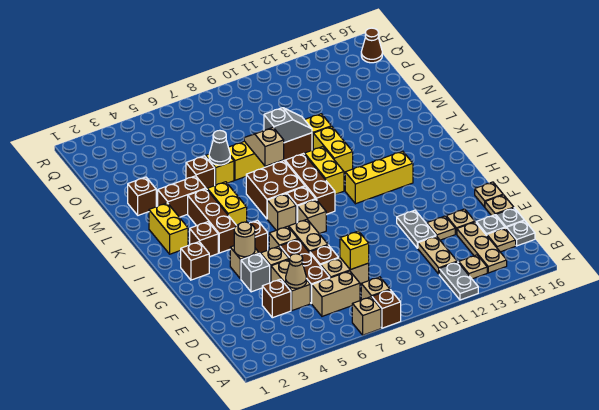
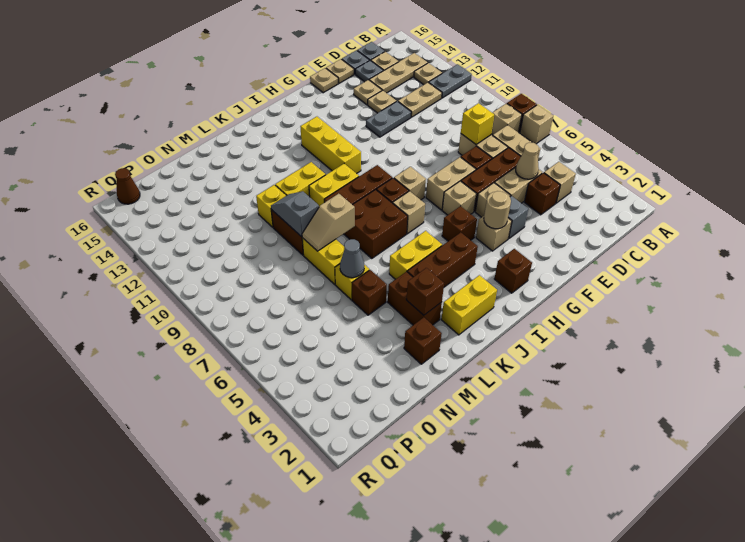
none -> tan 1x1 brick [544,162,576,203]
brown 1x1 brick [190,222,218,257] -> brown 1x1 brick moved to [406,268,444,315]

